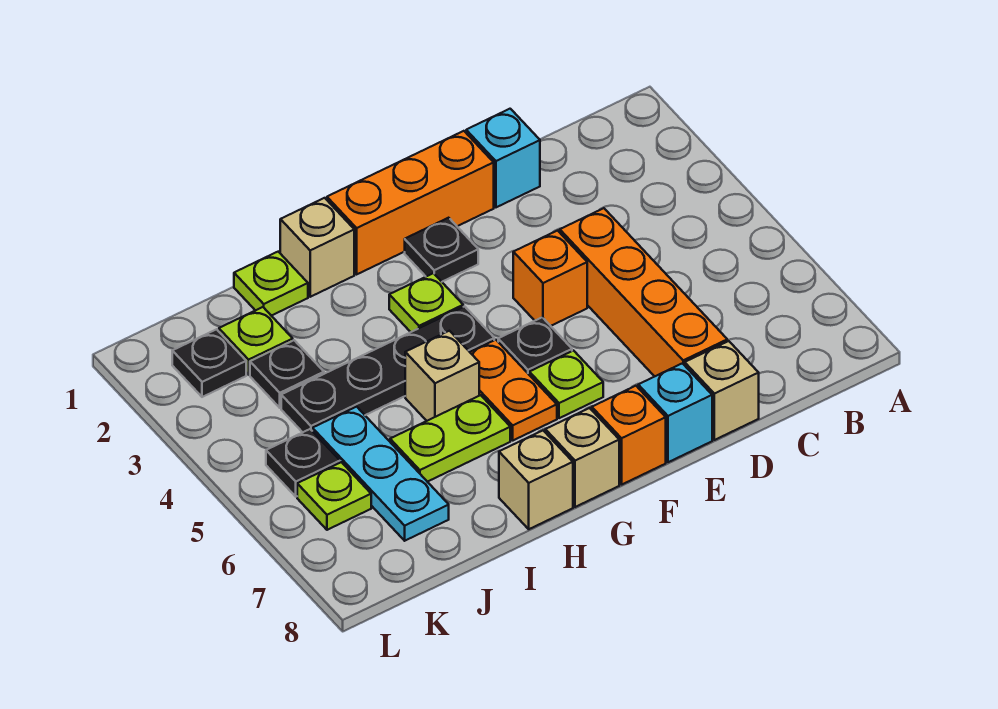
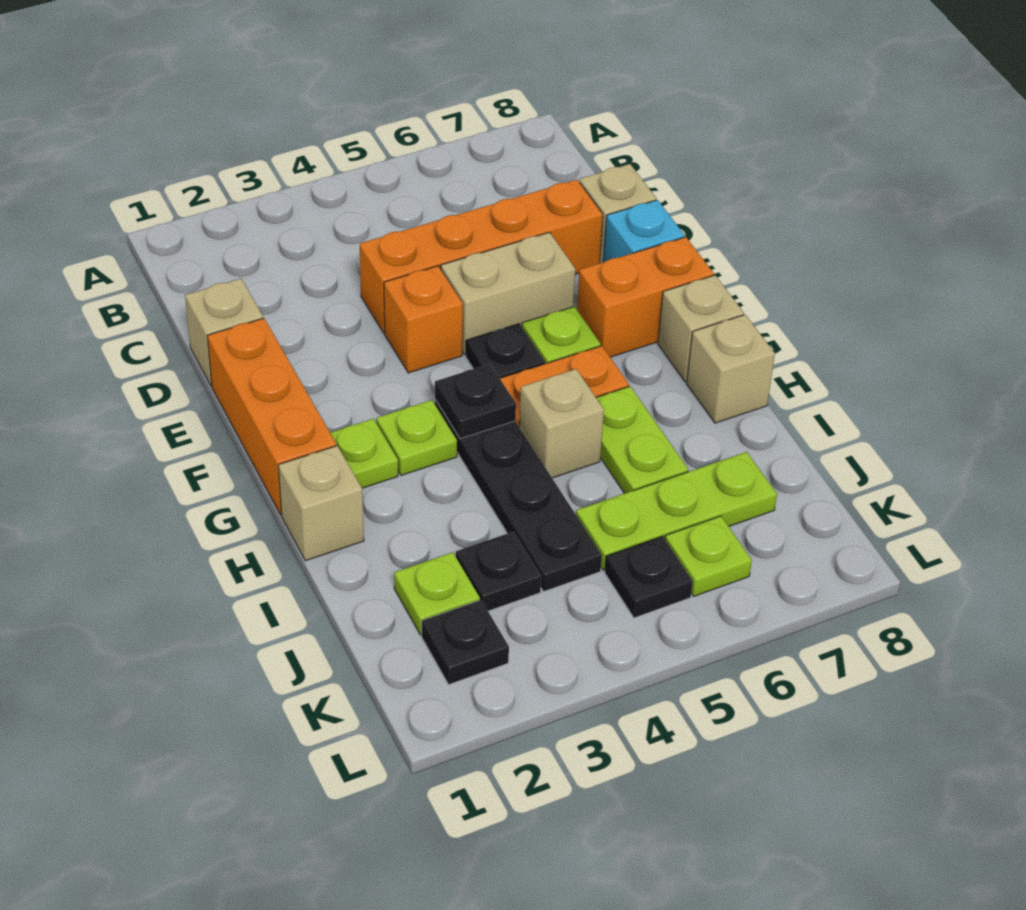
cyan 1x1 brick [466,109,540,207] -> tan 1x1 brick [185,279,263,386]
none -> tan 1x2 brick [441,232,575,355]
black 1x1 plate [405,218,478,282] -> black 1x1 plate moved to [435,364,516,439]
orange 1x1 brick [592,386,666,484] -> orange 1x2 brick [577,237,714,357]
lime 1x1 plate [234,252,308,316] -> lime 1x1 plate moved to [330,419,398,488]
cyan 1x3 plate [312,407,449,541] -> lime 1x3 plate [576,452,777,570]

